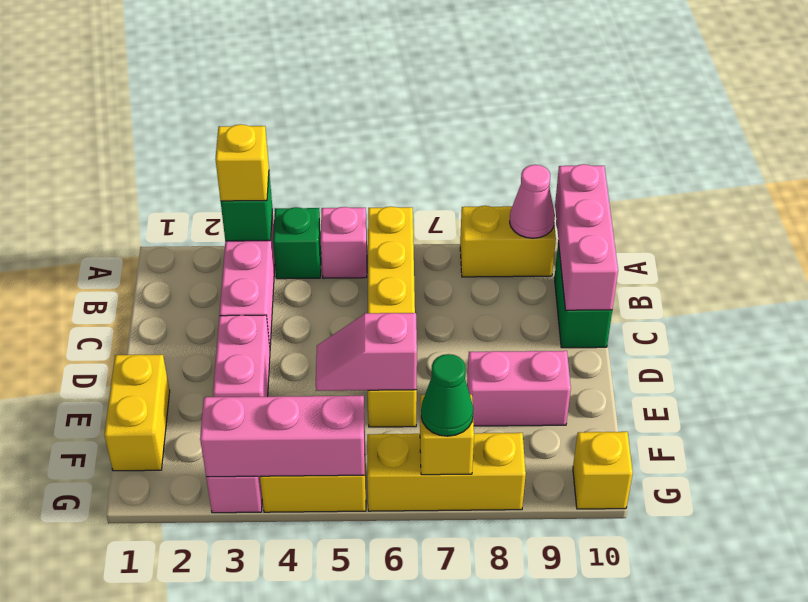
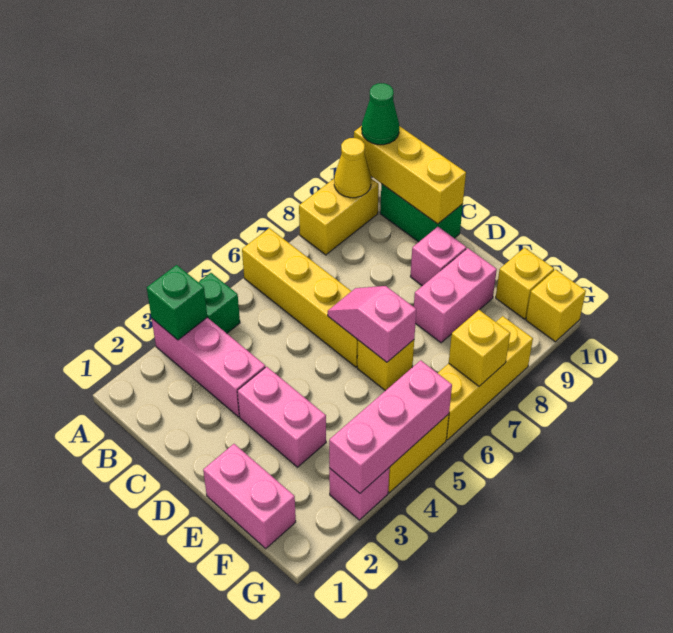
yellow 1x1 brick [215,124,269,201] -> yellow 1x1 brick moved to [496,248,554,319]
pink 1x1 brick [321,207,367,278] -> pink 1x1 brick moved to [410,227,466,286]
pink 1x1 cone [510,165,555,238] -> yellow 1x1 cone [334,138,371,198]
pink 1x3 brick [555,164,618,310] -> yellow 1x3 brick [354,126,466,224]
yellow 1x2 brick [104,355,170,471] -> pink 1x2 brick [203,444,296,549]
pink 1x2 slope [316,313,417,391] -> pink 1x2 slope turned to [328,286,416,362]
green 1x1 cone [421,354,473,436] -> green 1x1 cone moved to [362,83,399,145]

